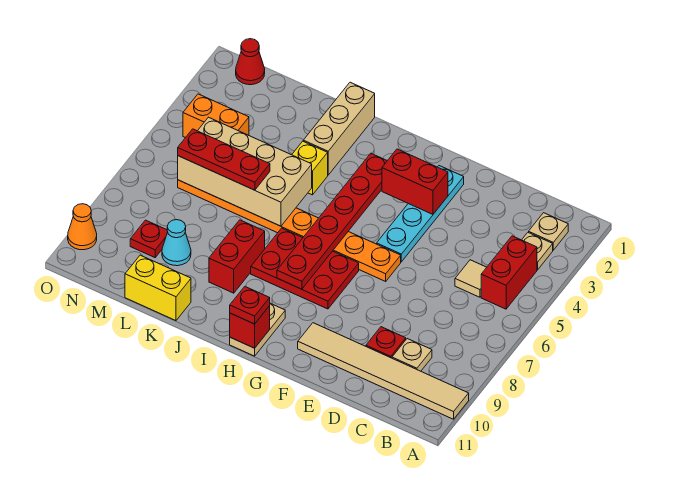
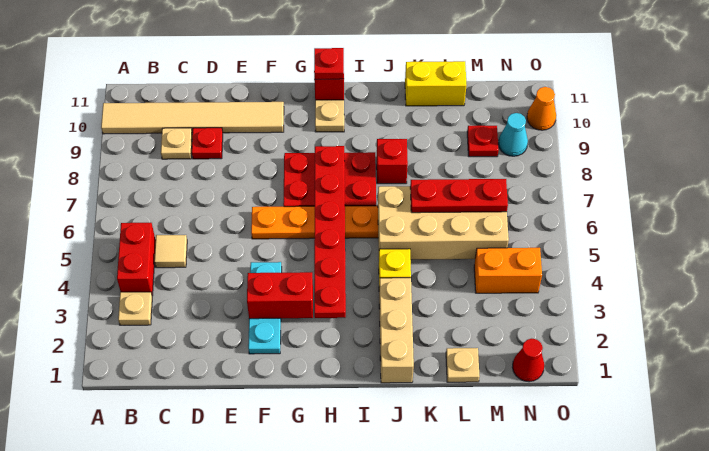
tan 1x1 plate [529,213,568,250] -> tan 1x1 plate moved to [446,348,480,382]
cyan 1x4 plate [377,166,464,262] -> cyan 1x3 plate [248,262,282,354]
red 1x2 brick [209,220,265,293] -> red 1x1 brick [377,139,408,184]
cyan 1x1 cone [162,220,191,266] -> cyan 1x1 cone moved to [498,113,528,156]

